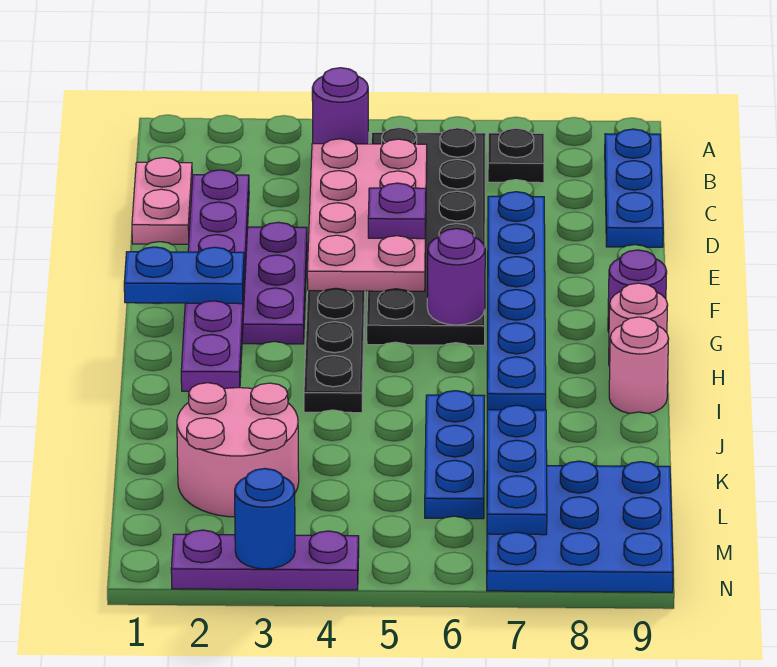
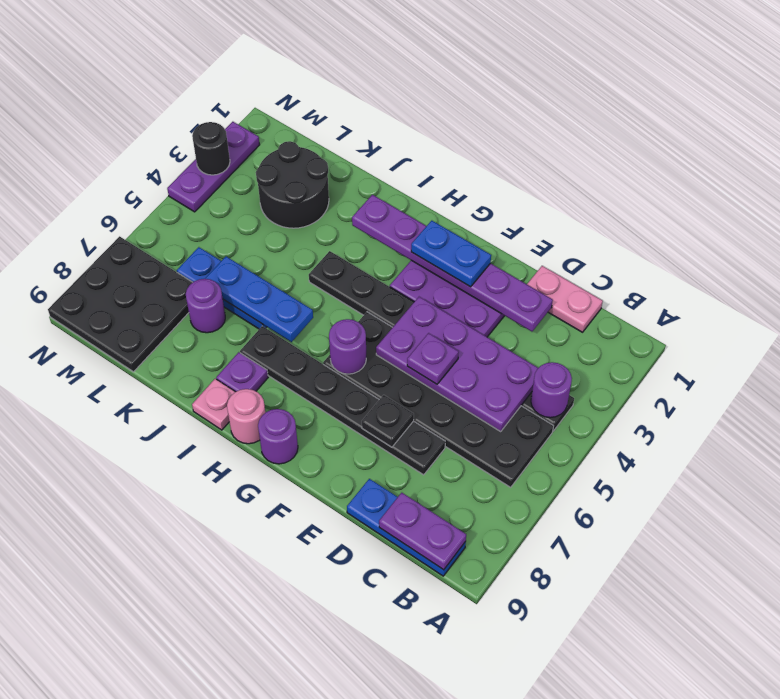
black 1x1 plate [488,128,544,183] -> black 1x1 plate moved to [362,395,414,447]
none -> purple 1x2 plate [379,493,466,570]
pink 2x4 plate [307,139,427,291] -> purple 2x4 plate [376,297,538,432]
blue 1x6 plate [487,192,546,410] -> black 1x6 plate [240,326,445,475]
blue 1x2 plate [124,247,244,304] -> blue 1x2 plate turned to [411,221,491,287]
none -> purple 1x1 plate [216,352,268,392]
pink 1x1 round brick [609,317,669,414] -> pink 1x1 plate [192,379,235,430]
pink 2x2 round brick [177,383,299,517] -> black 2x2 round brick [256,141,329,228]
none -> purple 1x1 round brick [186,279,225,333]
blue 1x3 plate [487,405,547,535] -> blue 1x3 plate moved to [205,257,313,342]
blue 3x3 plate [487,461,673,592] -> black 3x3 plate [48,236,193,372]
blue 1x1 round brick [235,469,295,569] -> black 1x1 round brick [192,122,230,175]

